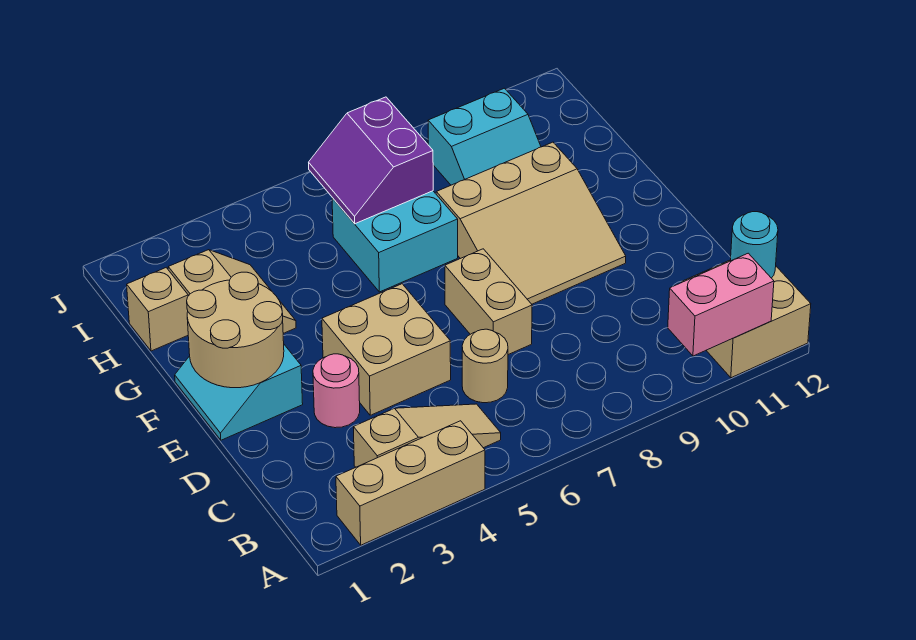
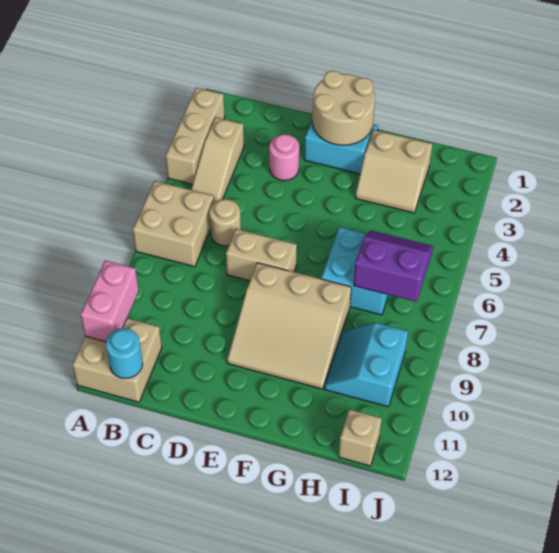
tan 2x2 brick [322,284,451,415] -> tan 2x2 brick moved to [133,181,214,267]
tan 3x3 slope [436,142,626,304] -> tan 3x3 slope turned to [227,263,351,389]
tan 1x1 brick [127,268,188,351] -> tan 1x1 brick moved to [339,409,382,466]

